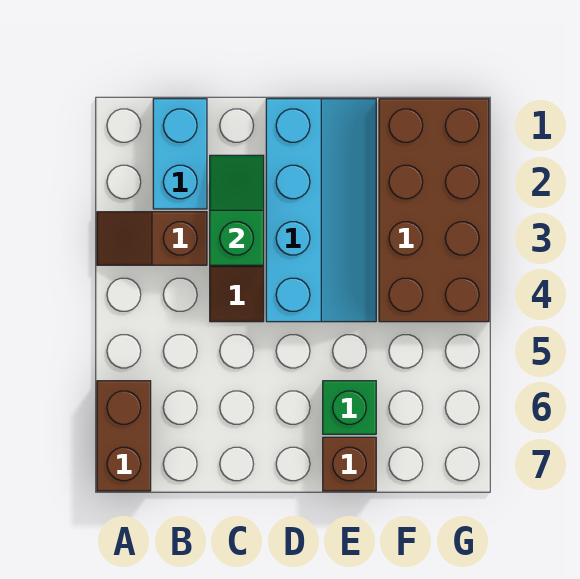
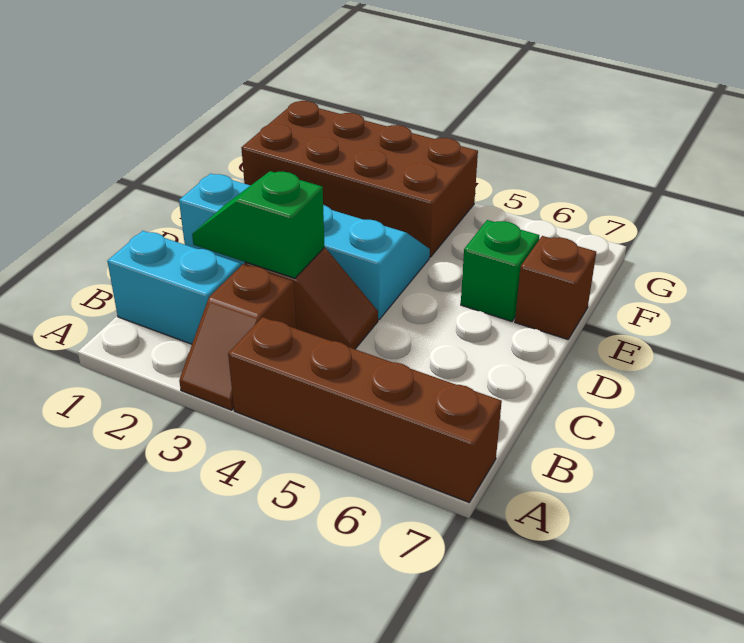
brown 1x2 brick [97,381,151,491] -> brown 1x4 brick [228,317,502,502]

